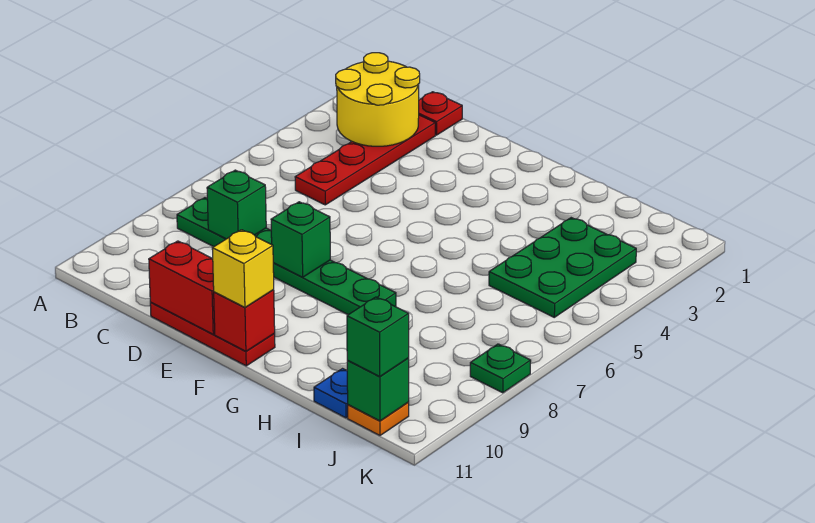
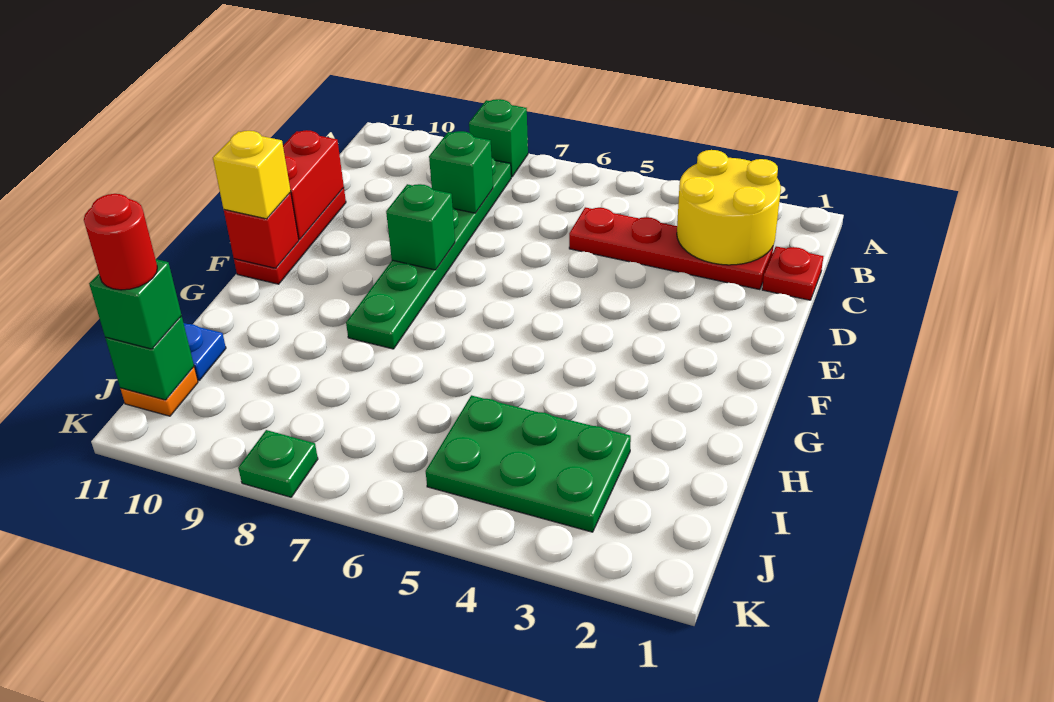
none -> green 1x1 brick [469,99,528,177]
none -> red 1x1 round brick [84,194,157,290]

